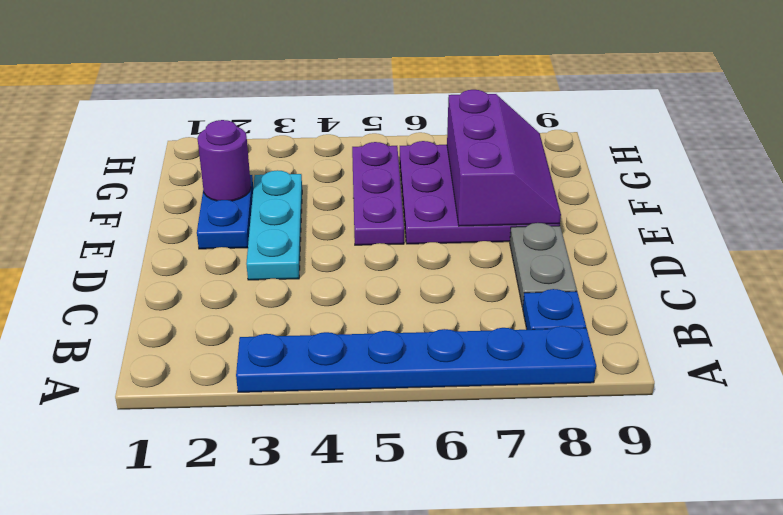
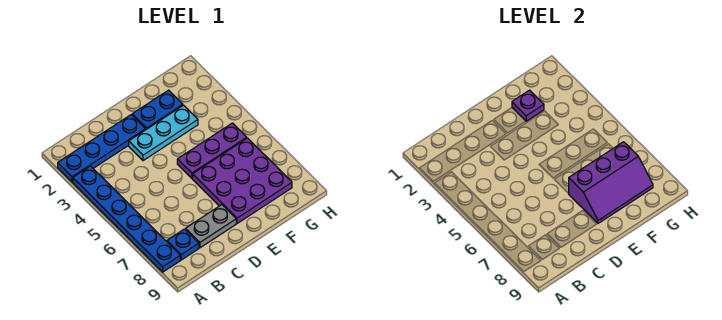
none -> blue 1x4 plate [58,115,146,182]
purple 1x1 round brick [197,120,251,201] -> purple 1x1 plate [512,90,544,121]

